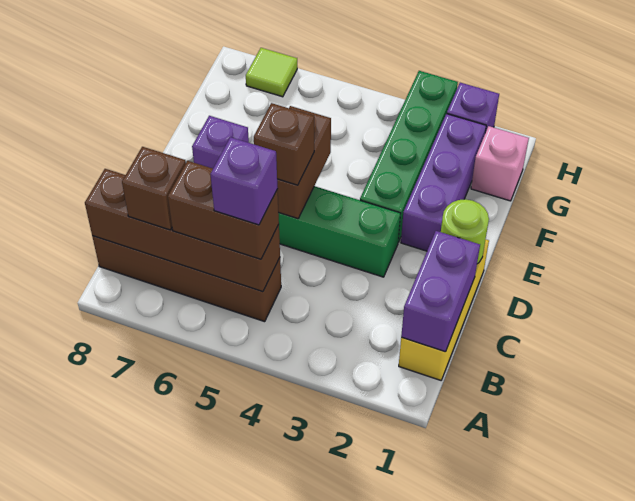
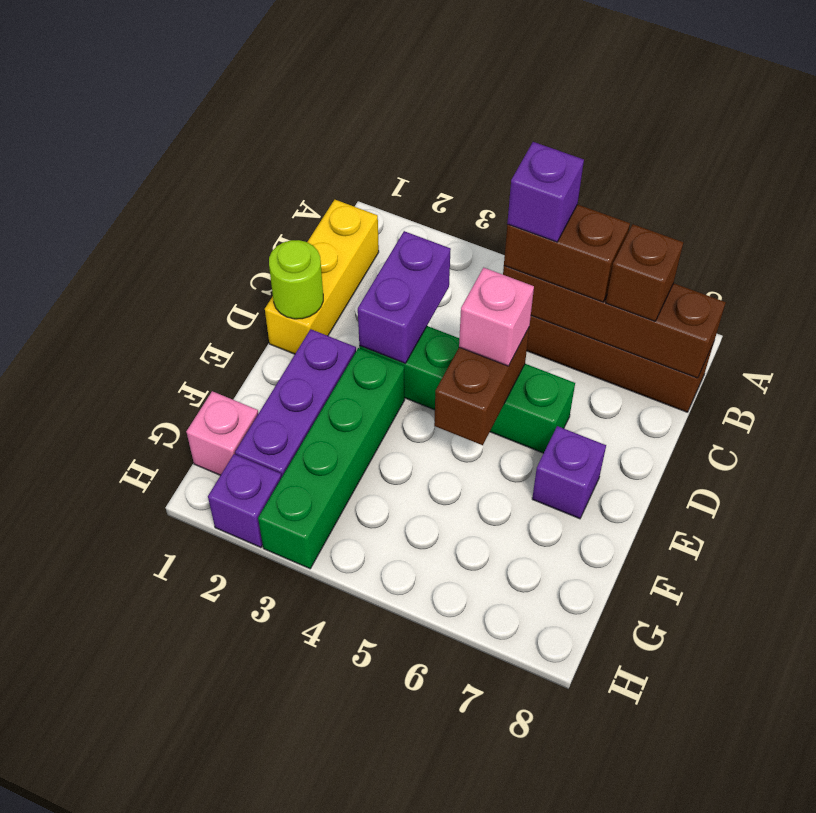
purple 1x2 brick [401,231,480,352] -> purple 1x2 brick moved to [358,231,451,363]
brown 1x1 brick [254,103,314,185] -> pink 1x1 brick [459,268,534,366]
lime 1x1 tile [246,48,297,97] -> none

